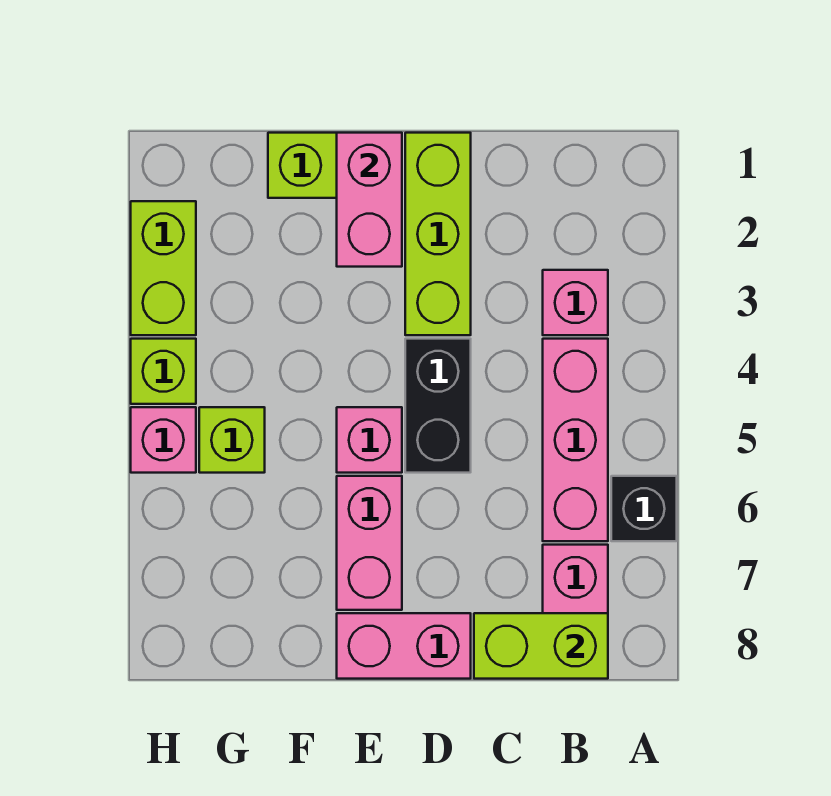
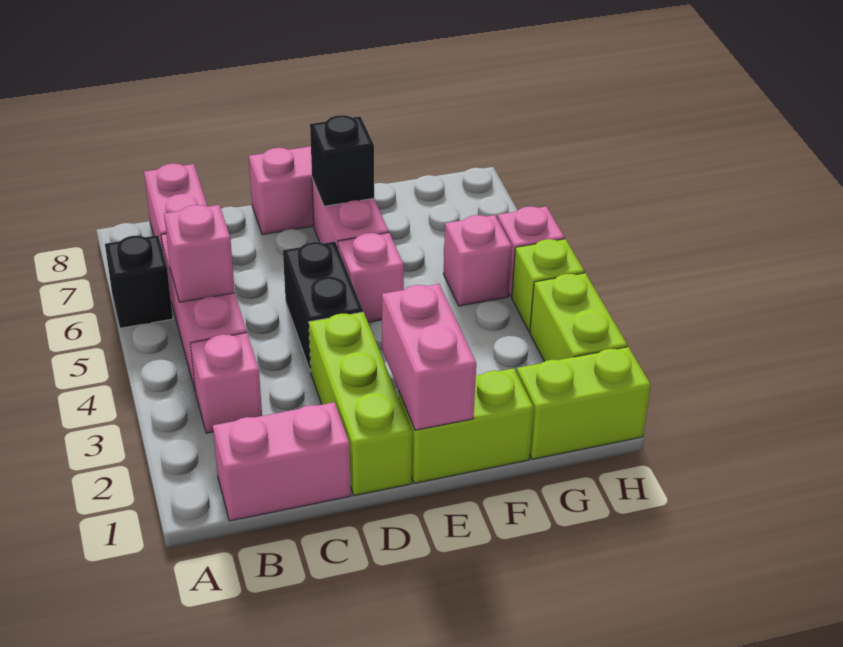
none -> pink 1x2 brick [213,402,351,521]
none -> pink 1x1 brick [164,205,235,302]
lime 1x2 brick [474,613,608,679] -> lime 1x2 brick moved to [517,347,651,459]
none -> black 1x1 brick [310,115,374,206]
lime 1x1 brick [199,407,265,473] -> pink 1x1 brick [444,215,512,306]

